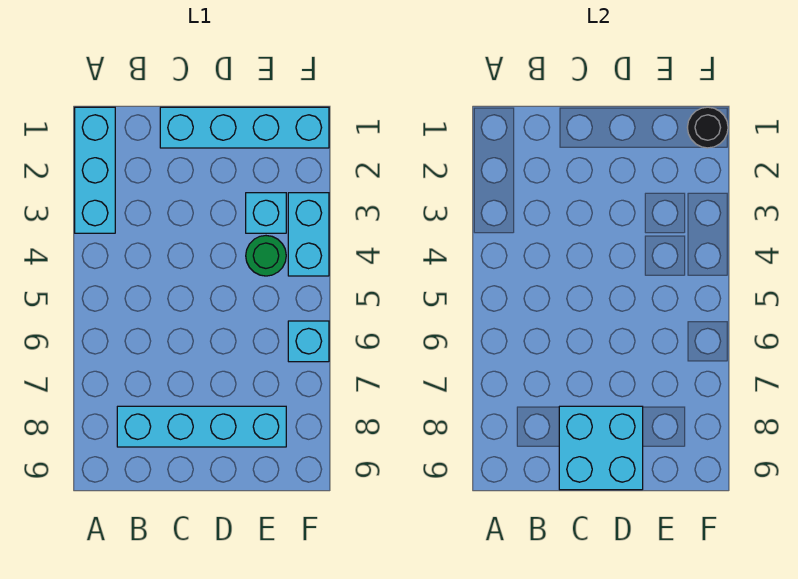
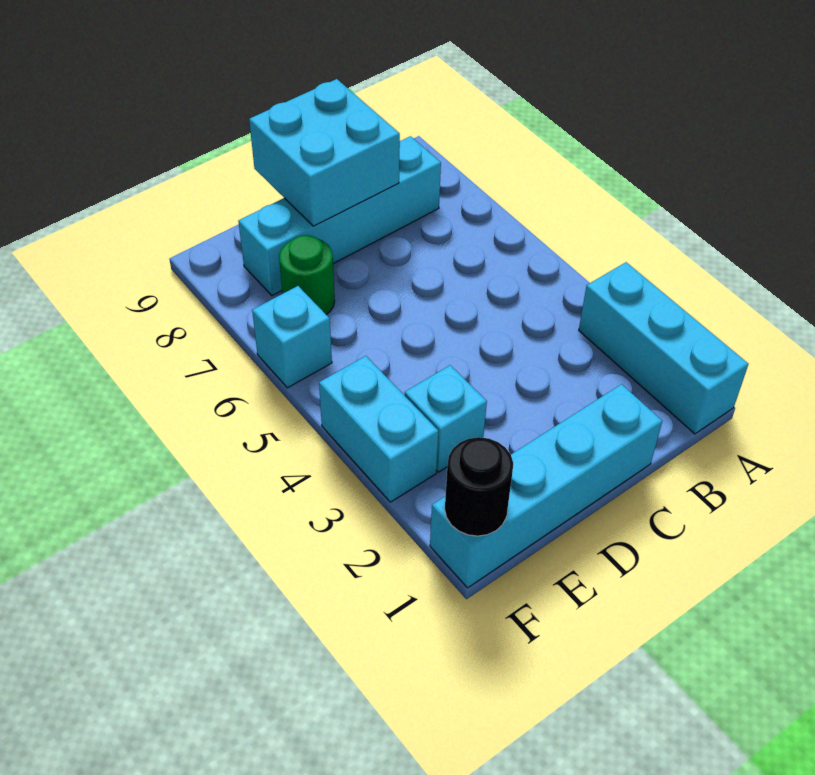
green 1x1 round brick [246,236,286,276] -> green 1x1 round brick moved to [279,235,335,315]

